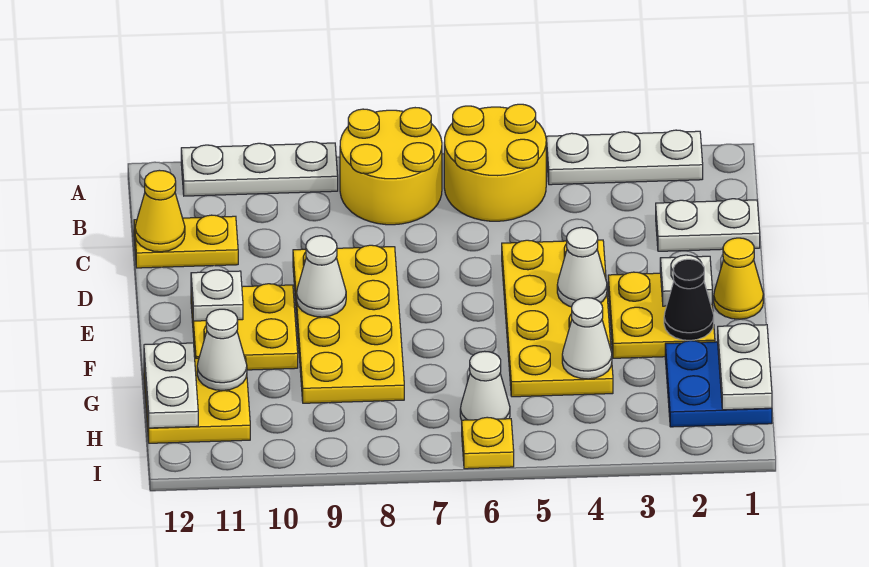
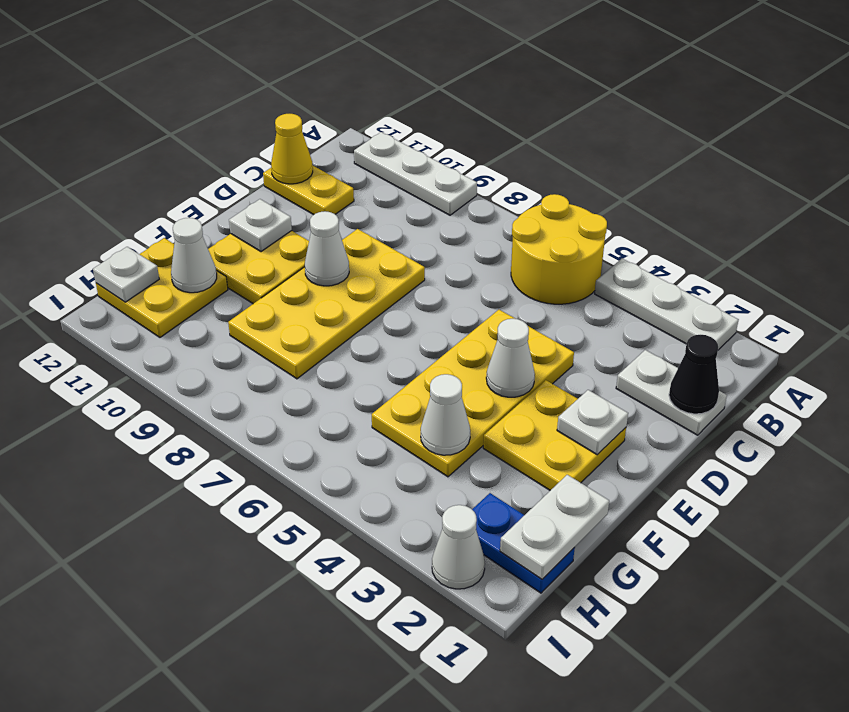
yellow 2x2 round brick [340,108,442,225] -> none
yellow 1x1 cone [714,238,763,319] -> none
black 1x1 cone [664,259,714,341] -> black 1x1 cone moved to [669,335,719,414]
blue 2x2 plate [665,341,772,427] -> blue 1x2 plate [472,493,575,593]
white 1x2 plate [144,342,198,428] -> white 1x1 plate [93,247,159,302]
white 1x1 cone [460,351,510,420] -> white 1x1 cone moved to [432,505,485,589]
yellow 1x1 plate [462,417,514,469] -> none

